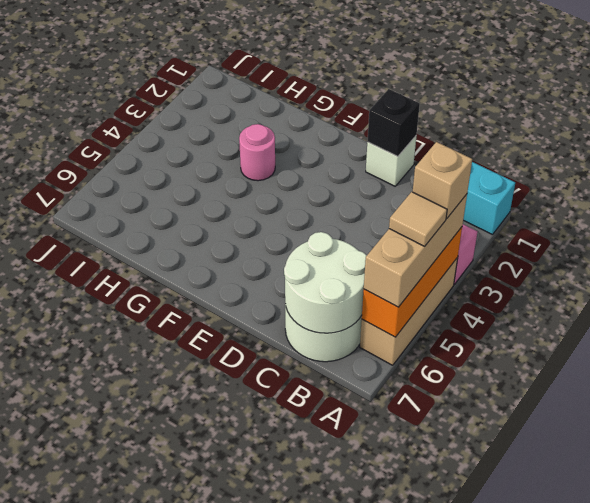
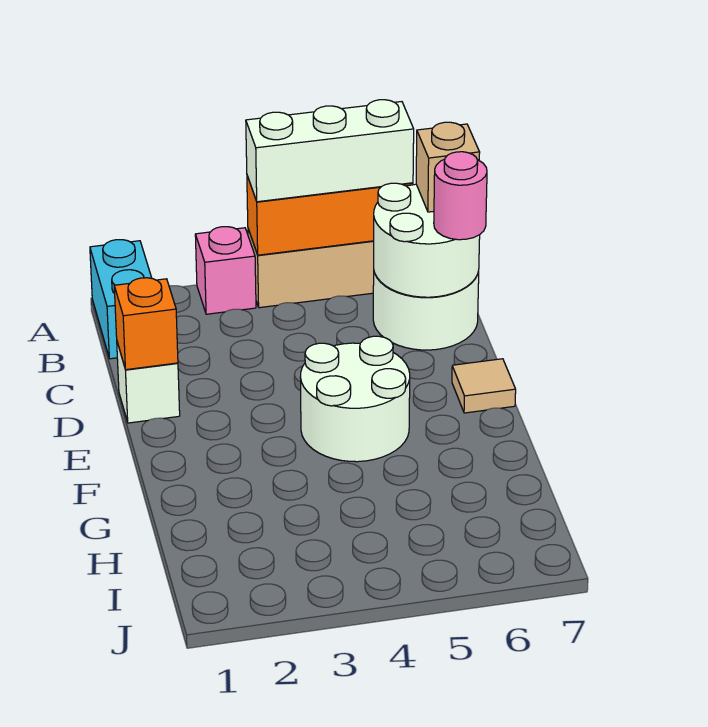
tan 1x3 brick [364,194,467,307] -> white 1x3 brick [246,100,414,202]
tan 1x1 brick [413,142,472,219] -> tan 1x1 brick moved to [416,122,480,212]
tan 1x1 tile [389,192,447,246] -> tan 1x1 tile moved to [452,359,516,413]
black 1x1 brick [367,89,420,157] -> orange 1x1 brick [114,278,178,370]
none -> white 2x2 round brick [300,336,410,462]
pink 1x1 round brick [239,124,275,181] -> pink 1x1 round brick moved to [434,152,487,240]

